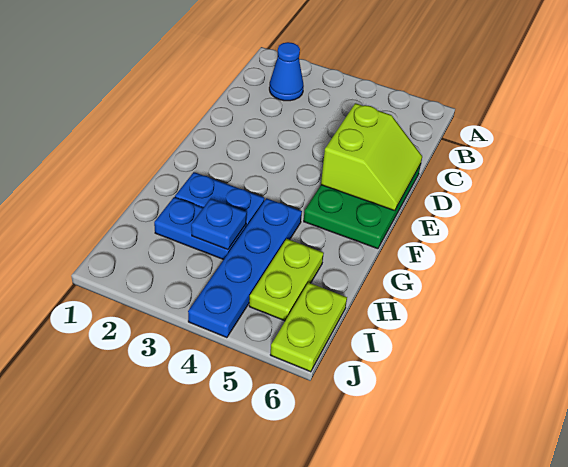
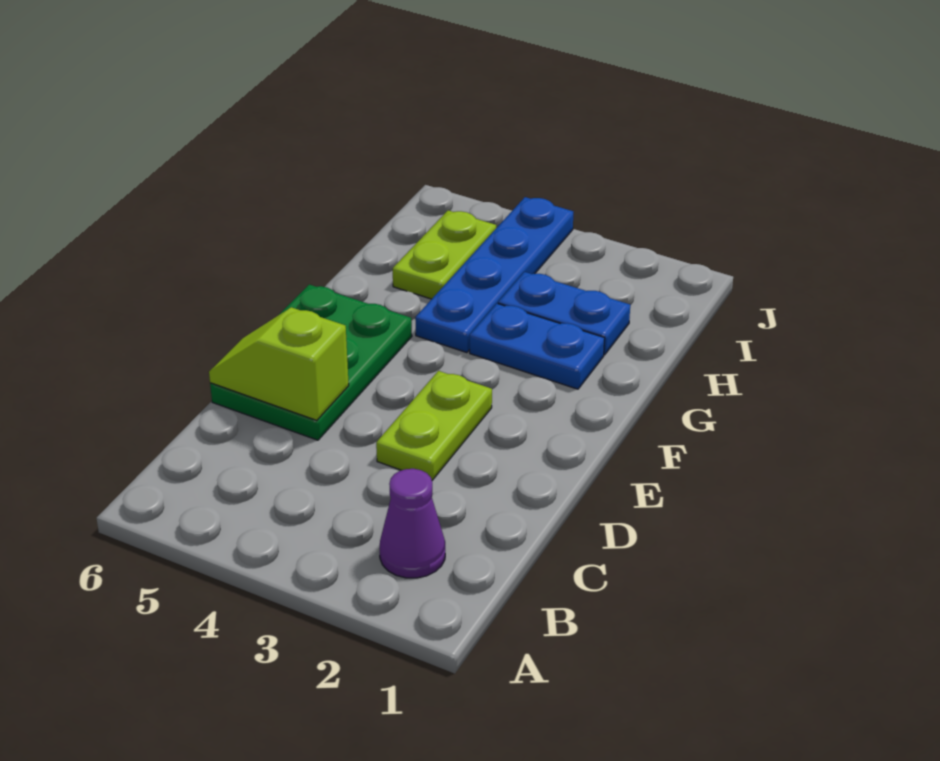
blue 1x1 cone [269,42,304,101] -> purple 1x1 cone [379,469,445,578]
lime 2x2 slope [321,103,422,211] -> lime 1x2 slope [209,307,349,420]
blue 1x1 plate [191,199,247,250] -> none
lime 1x2 plate [270,282,347,372] -> lime 1x2 plate moved to [376,371,492,480]

